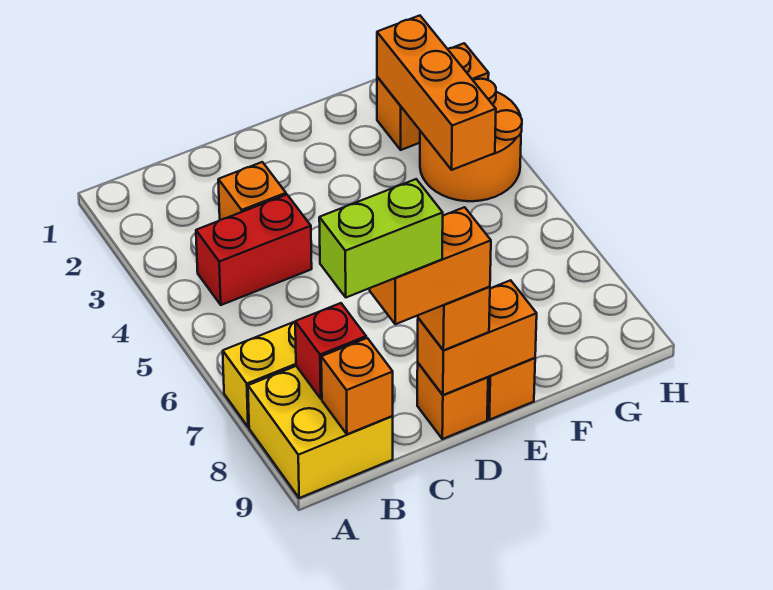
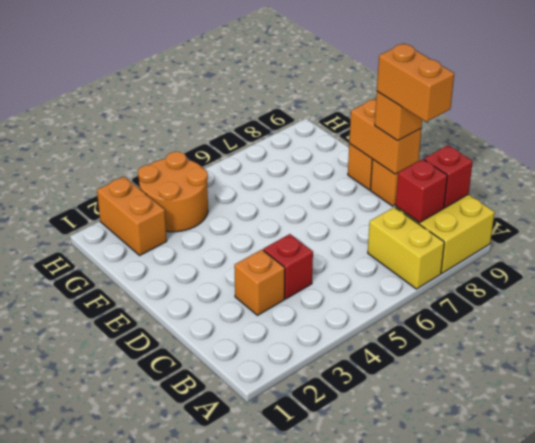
red 1x2 brick [196,195,312,305] -> red 1x1 brick [263,234,313,299]
orange 1x1 brick [321,338,393,434] -> red 1x1 brick [424,145,473,208]
lime 1x2 brick [319,179,443,297] -> none
orange 1x3 brick [377,16,496,170] -> none

